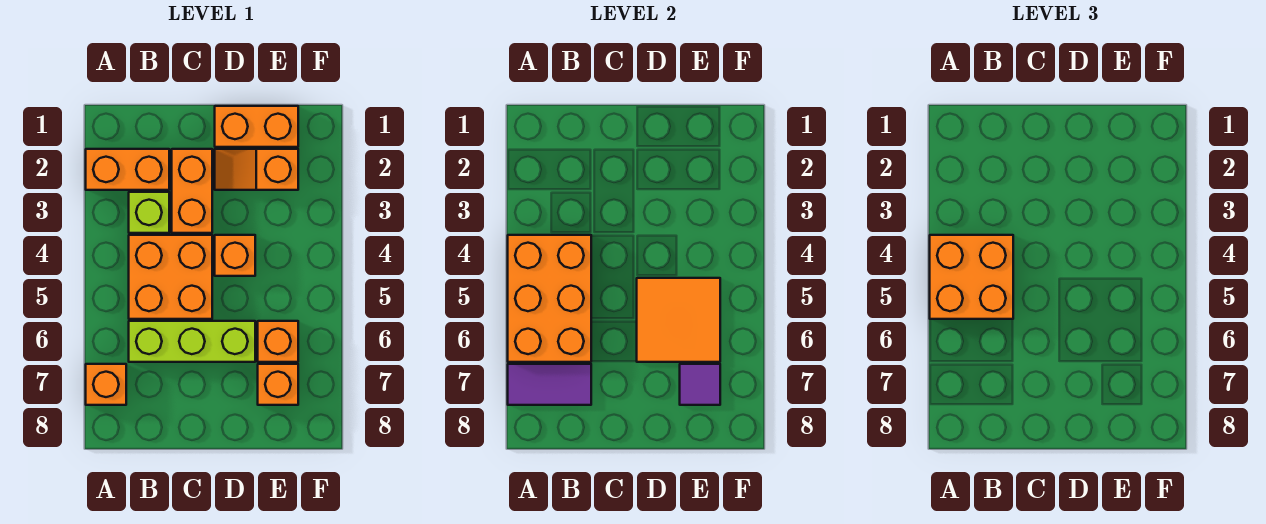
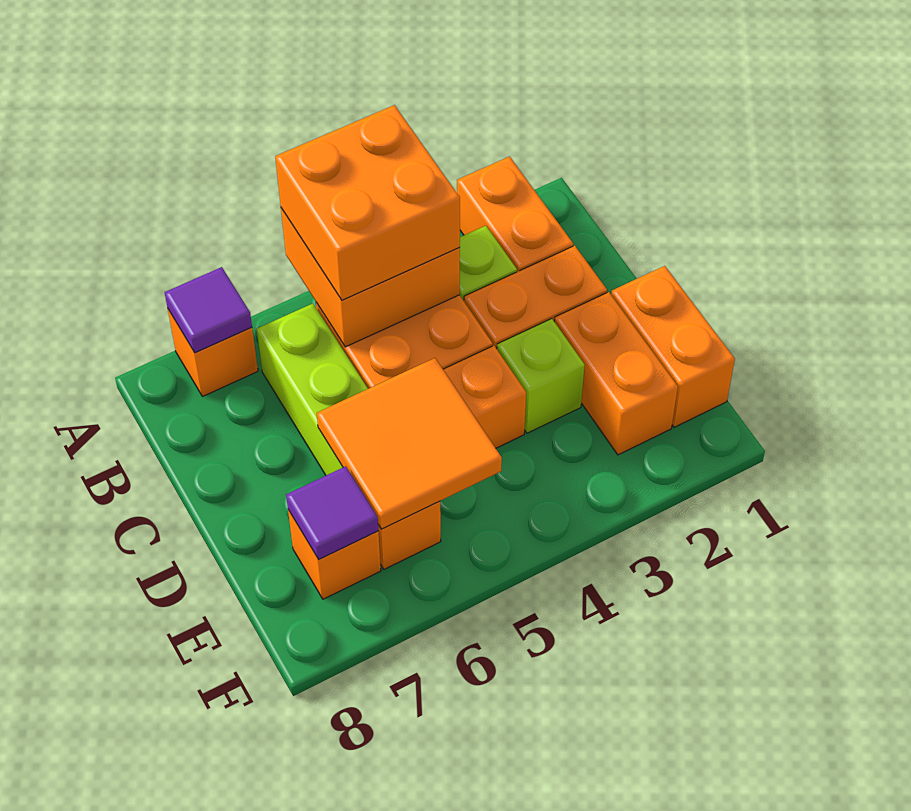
orange 2x3 brick [508,235,591,362] -> orange 2x2 brick [281,208,460,347]
purple 1x2 tile [508,364,591,405] -> purple 1x1 tile [165,267,252,353]
orange 1x2 slope [215,149,298,190] -> orange 1x2 brick [554,292,678,455]
none -> lime 1x1 brick [497,319,585,433]

